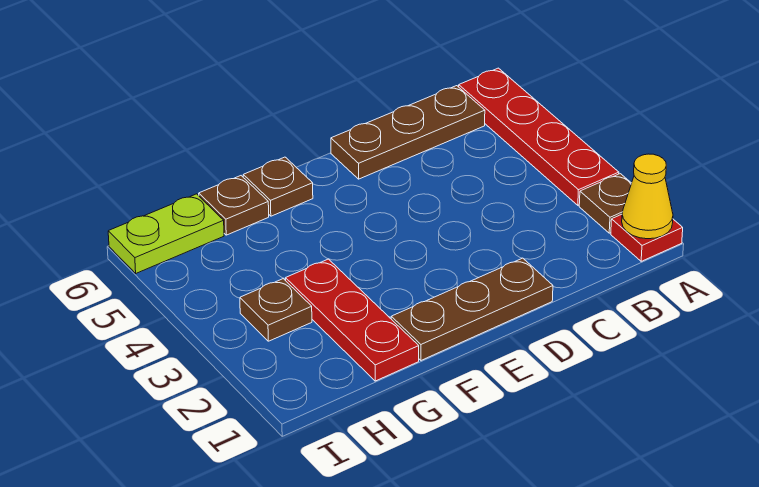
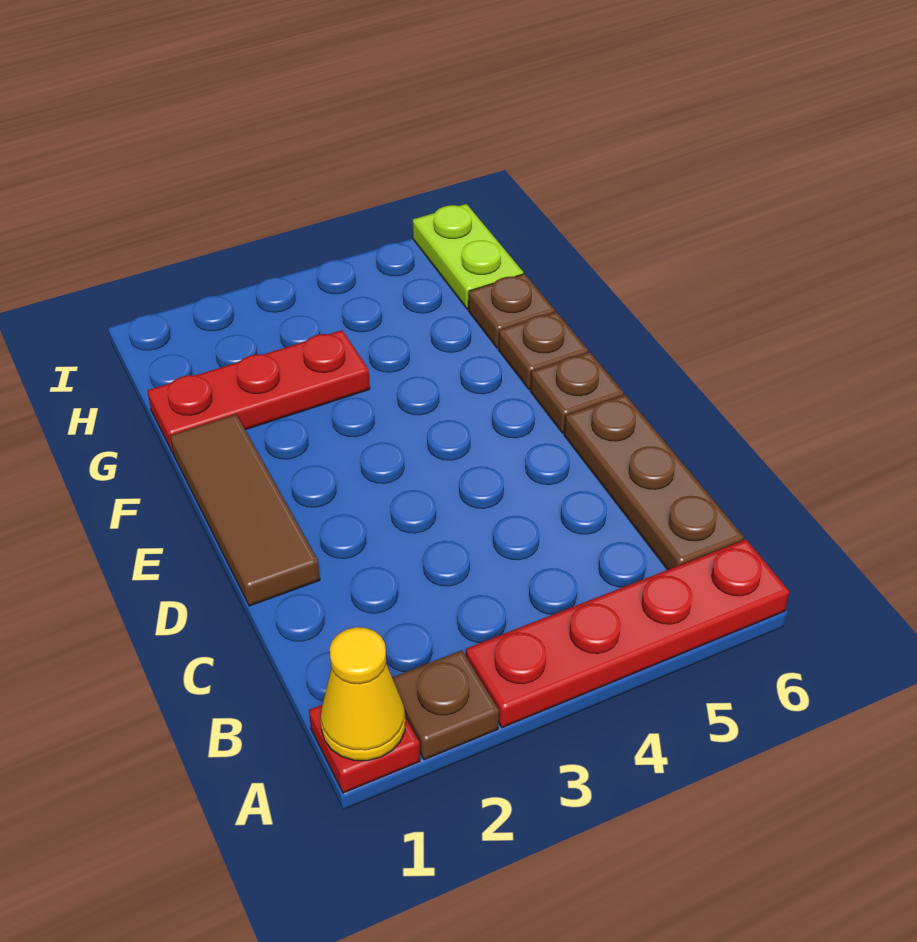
brown 1x3 plate [391,258,553,360] -> brown 1x3 tile [170,414,320,606]
brown 1x1 plate [240,279,312,341] -> brown 1x1 plate moved to [530,352,624,433]

